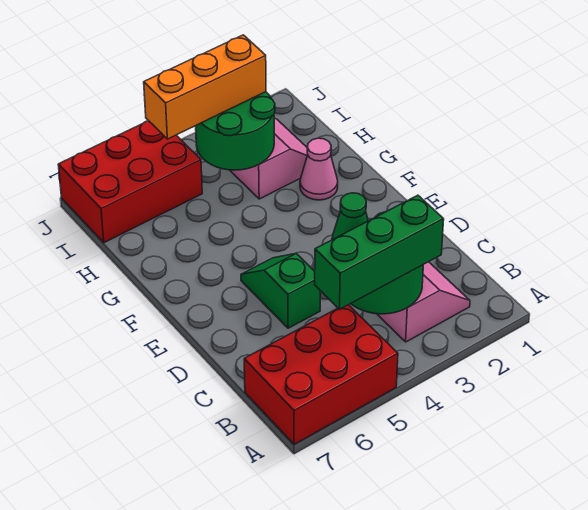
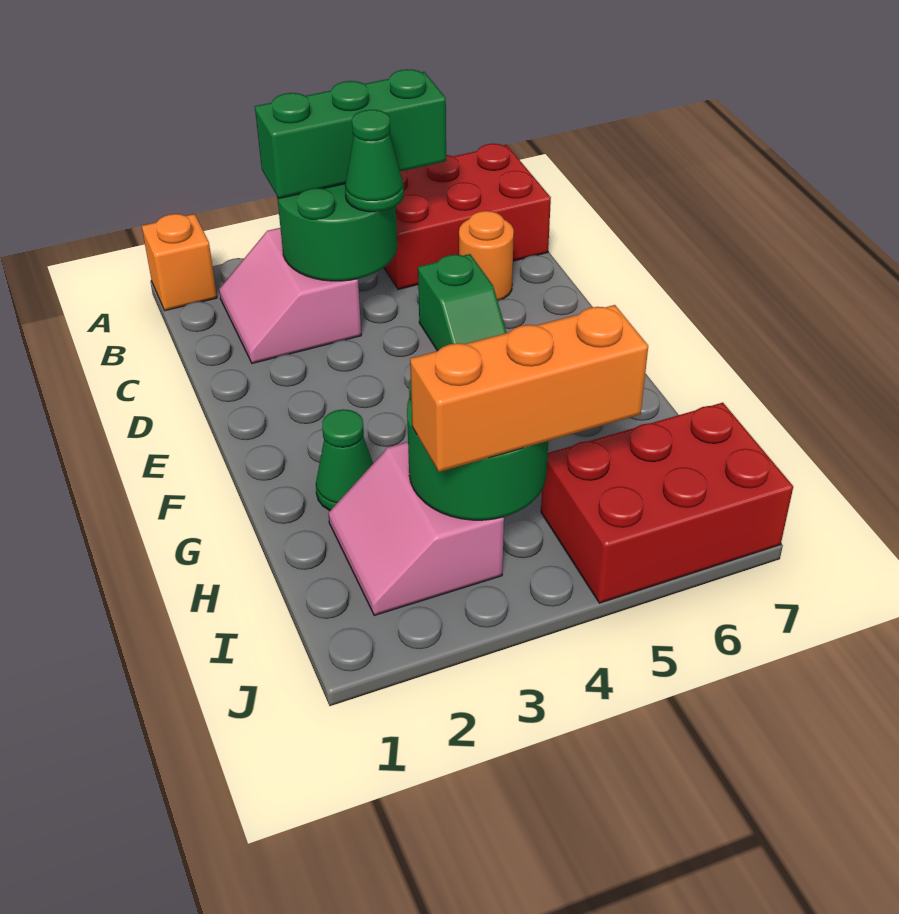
none -> orange 1x1 brick [142,214,217,311]
none -> orange 1x1 round brick [459,211,514,301]
pink 1x1 cone [300,138,338,200] -> green 1x1 cone [316,409,373,510]

